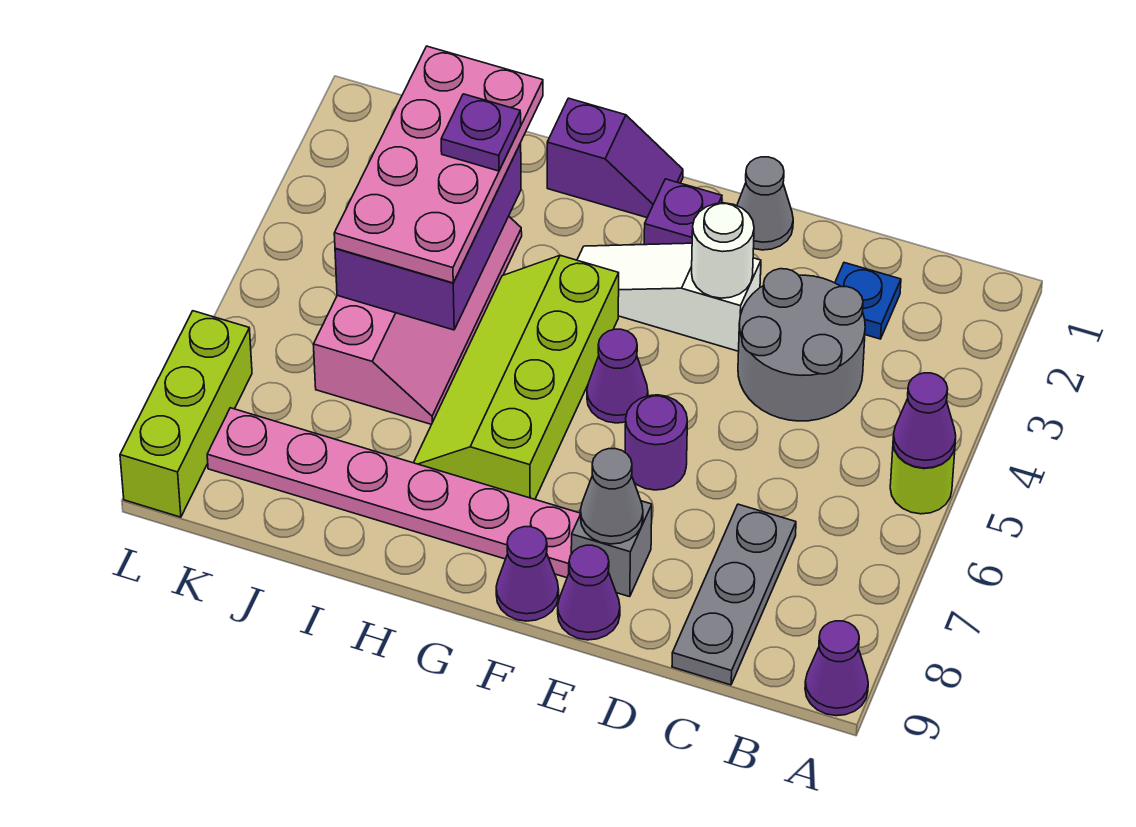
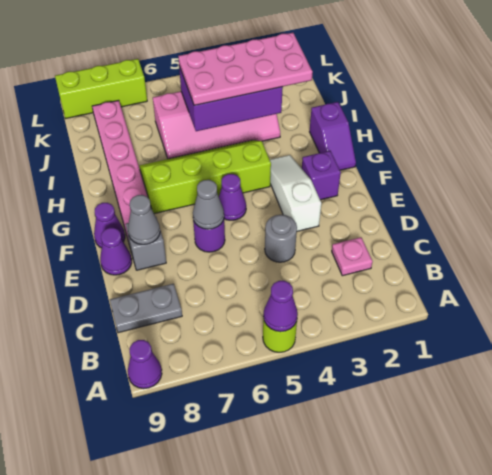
blue 1x1 plate [835,263,901,339] -> pink 1x1 plate [332,237,373,276]
grey 2x2 round brick [738,269,865,421] -> grey 1x1 round brick [265,215,297,262]
grey 1x3 plate [672,504,796,685] -> grey 1x2 plate [110,284,182,333]
grey 1x1 cone [737,157,793,250] -> grey 1x1 cone moved to [193,180,224,229]
white 1x1 round brick [692,203,754,298] -> none
purple 1x1 plate [441,94,521,171] -> none

